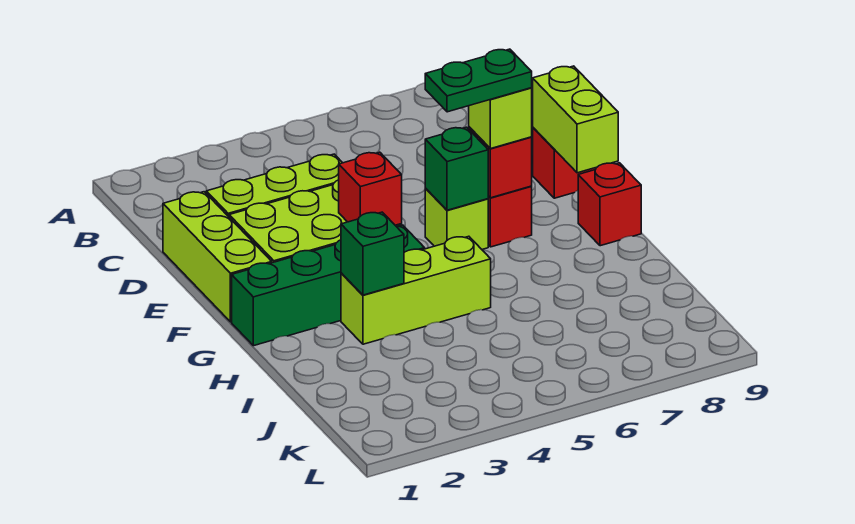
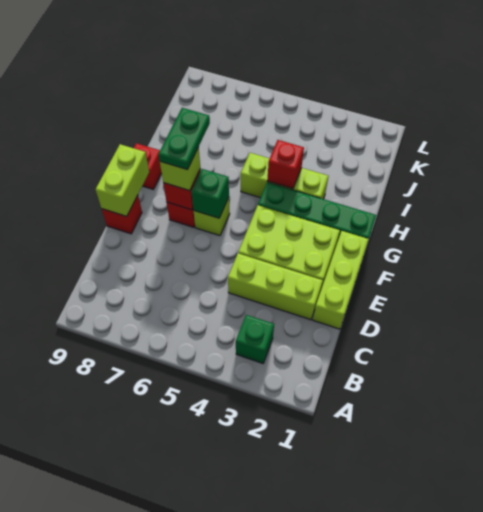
red 1x1 brick [339,152,402,225] -> red 1x1 brick moved to [267,140,304,189]
green 1x2 plate [425,49,532,112] -> green 1x2 plate turned to [158,108,210,170]
green 1x1 brick [341,212,404,295] -> green 1x1 brick moved to [236,315,274,363]

